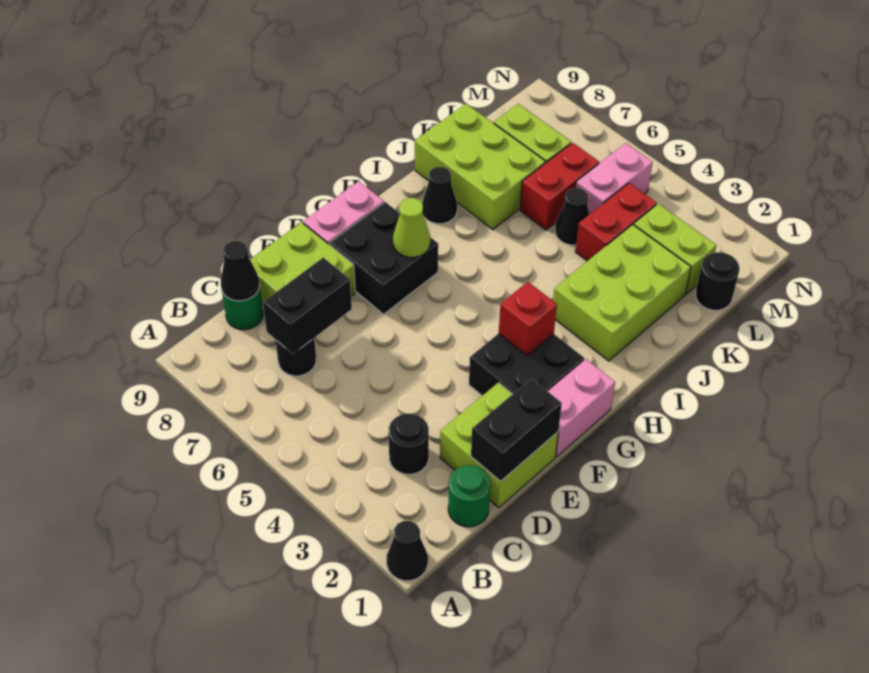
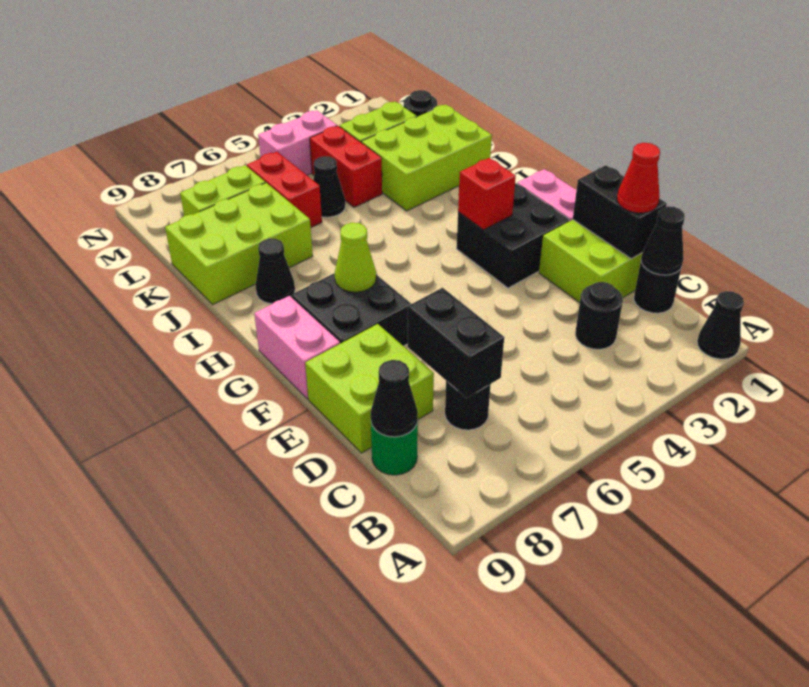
green 1x1 round brick [448,465,490,527] -> black 1x1 round brick [634,262,682,313]
none -> black 1x1 cone [641,206,685,275]
none -> red 1x1 cone [617,143,660,213]
lime 2x3 brick [553,224,691,361] -> lime 2x3 brick turned to [361,105,492,211]
pink 1x2 brick [576,143,653,214] -> pink 1x2 brick turned to [258,110,337,175]

